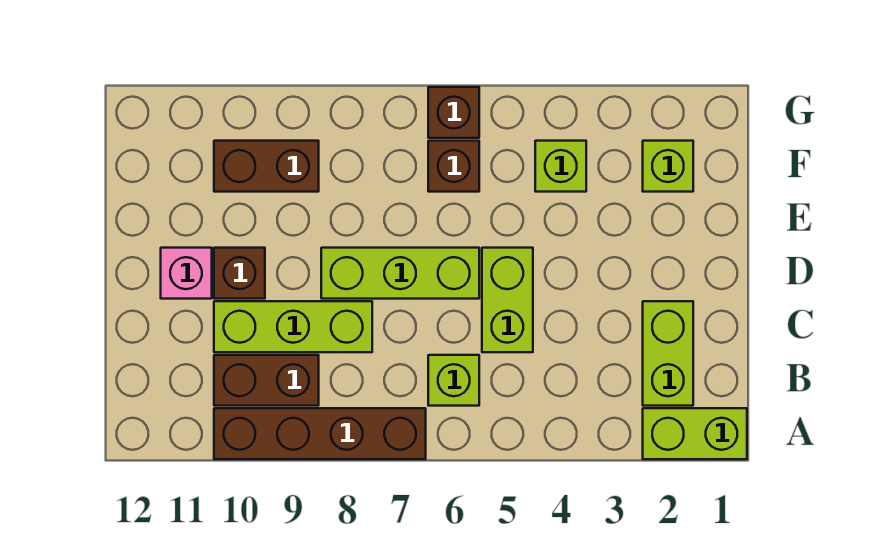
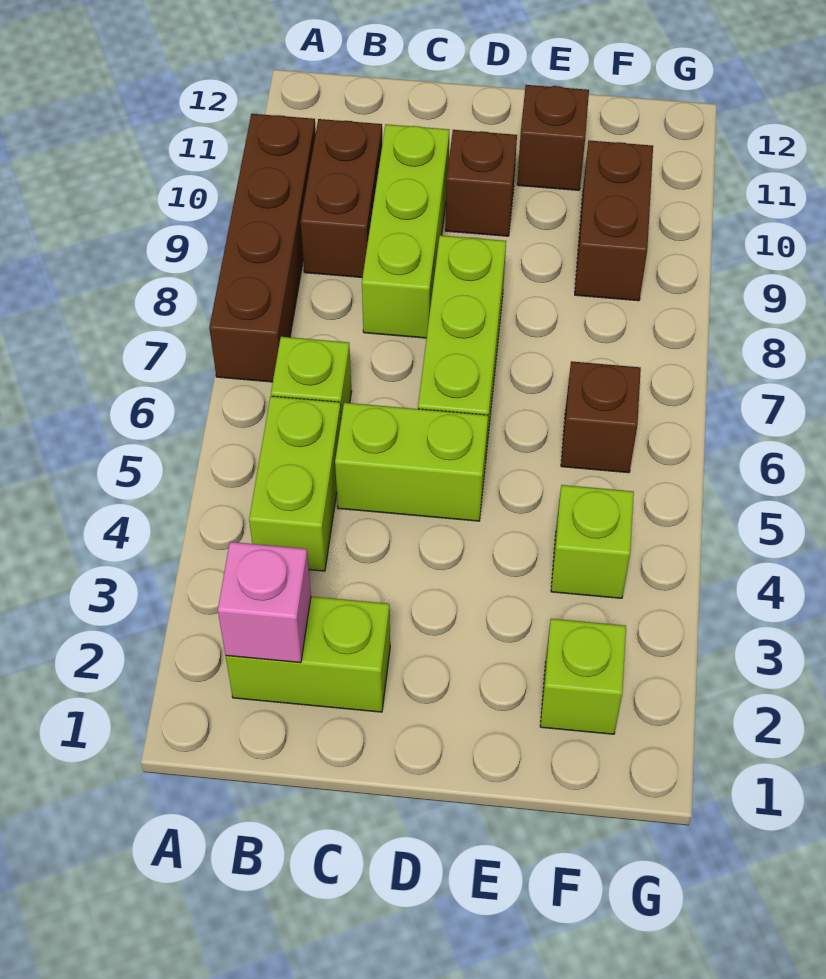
lime 1x2 brick [643,408,747,459] -> lime 1x2 brick moved to [249,396,341,571]
pink 1x1 brick [161,248,212,299] -> pink 1x1 brick moved to [218,542,311,663]
brown 1x1 brick [428,87,479,138] -> brown 1x1 brick moved to [517,85,589,190]

